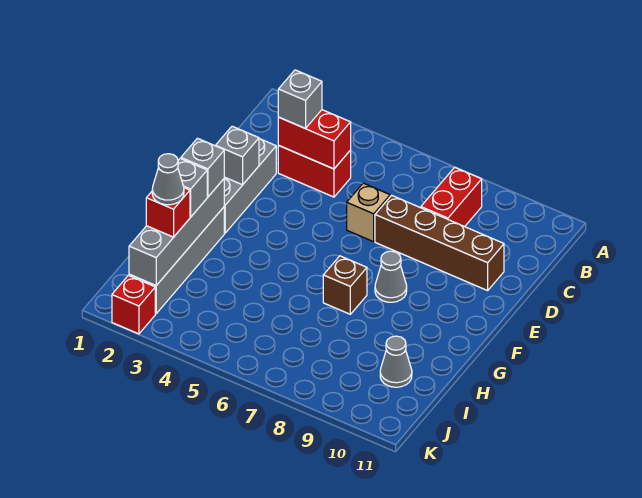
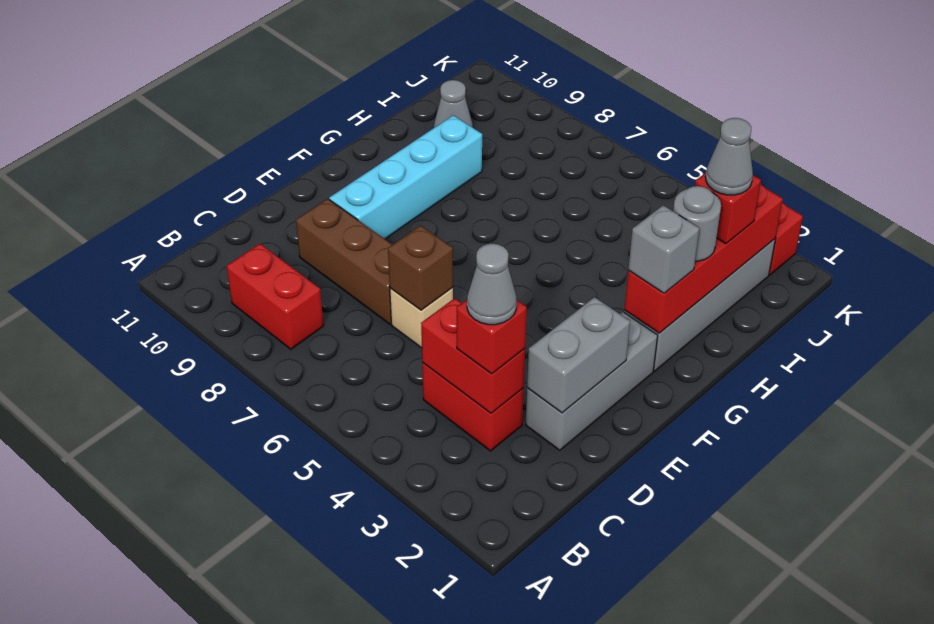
red 1x2 brick [421,167,482,227] -> red 1x2 brick turned to [227,244,324,349]
grey 1x1 brick [278,70,322,129] -> red 1x1 brick [457,299,527,374]
brown 1x4 brick [375,195,504,291] -> brown 1x3 brick [296,199,392,324]
grey 1x1 brick [215,126,259,185] -> grey 1x2 brick [527,297,630,413]
none -> cyan 1x4 brick [329,115,482,239]
grey 1x1 cone [375,251,407,302] -> grey 1x1 cone moved to [467,244,517,325]
grey 1x4 brick [129,179,224,286] -> red 1x4 brick [624,184,783,333]
brown 1x1 brick [323,256,367,314] -> brown 1x1 brick moved to [388,225,453,310]
grey 1x1 brick [178,159,207,217] -> grey 1x1 round brick [673,186,721,261]

